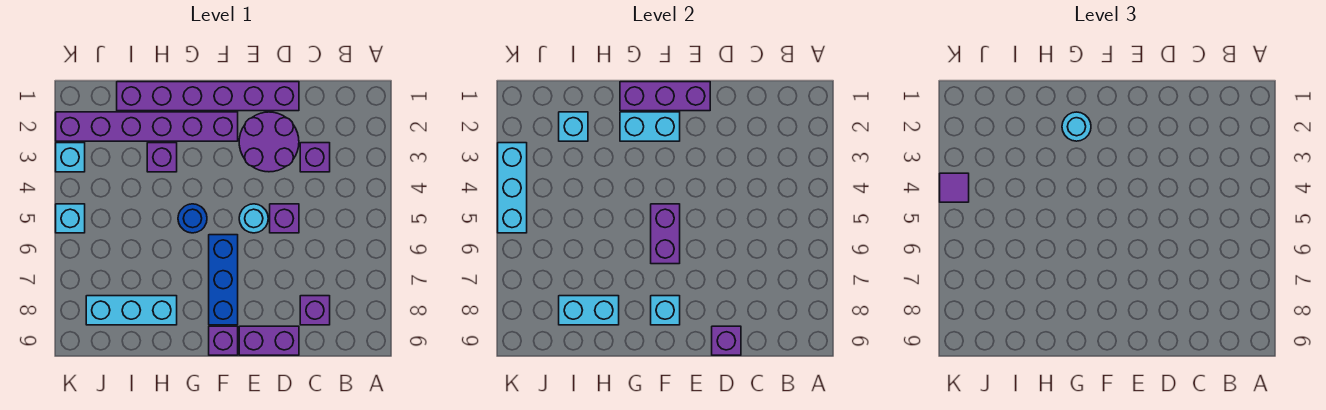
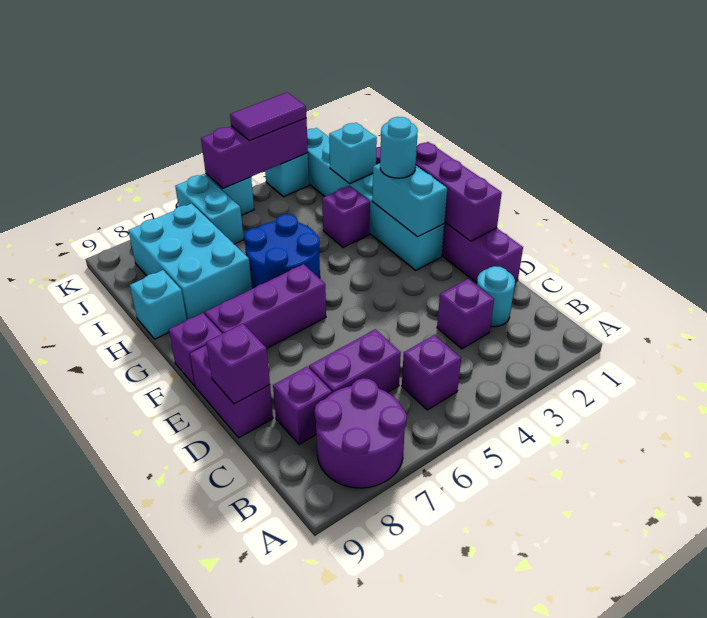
purple 2x2 round brick [239,112,299,172] -> purple 2x2 round brick moved to [315,378,407,488]
purple 1x1 brick [270,204,299,233] -> purple 1x1 brick moved to [402,335,461,410]
cyan 1x1 round brick [239,204,268,233] -> cyan 1x1 round brick moved to [477,266,515,327]
purple 1x6 brick [56,112,238,141] -> cyan 1x6 brick [307,128,444,270]
purple 1x2 brick [651,204,680,264] -> purple 1x2 brick moved to [309,329,401,393]
blue 1x3 brick [209,235,238,325] -> purple 1x3 brick [205,264,326,348]
cyan 1x1 brick [651,296,680,325] -> cyan 1x1 brick moved to [130,270,187,339]
blue 1x1 round brick [178,204,207,233] -> blue 2x2 round brick [244,214,320,289]
cyan 1x3 brick [86,296,177,325] -> cyan 2x3 brick [128,204,252,320]
cyan 1x2 brick [559,296,619,325] -> cyan 1x2 brick moved to [175,174,244,244]
cyan 1x3 brick [498,143,527,233] -> purple 1x3 brick [201,118,308,188]
purple 1x1 tile [940,173,969,202] -> purple 1x2 tile [230,92,306,141]

